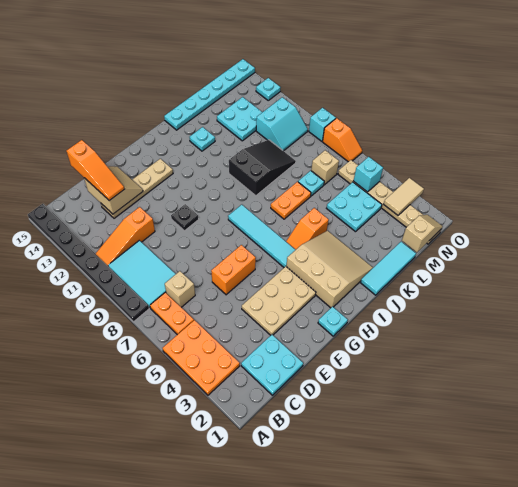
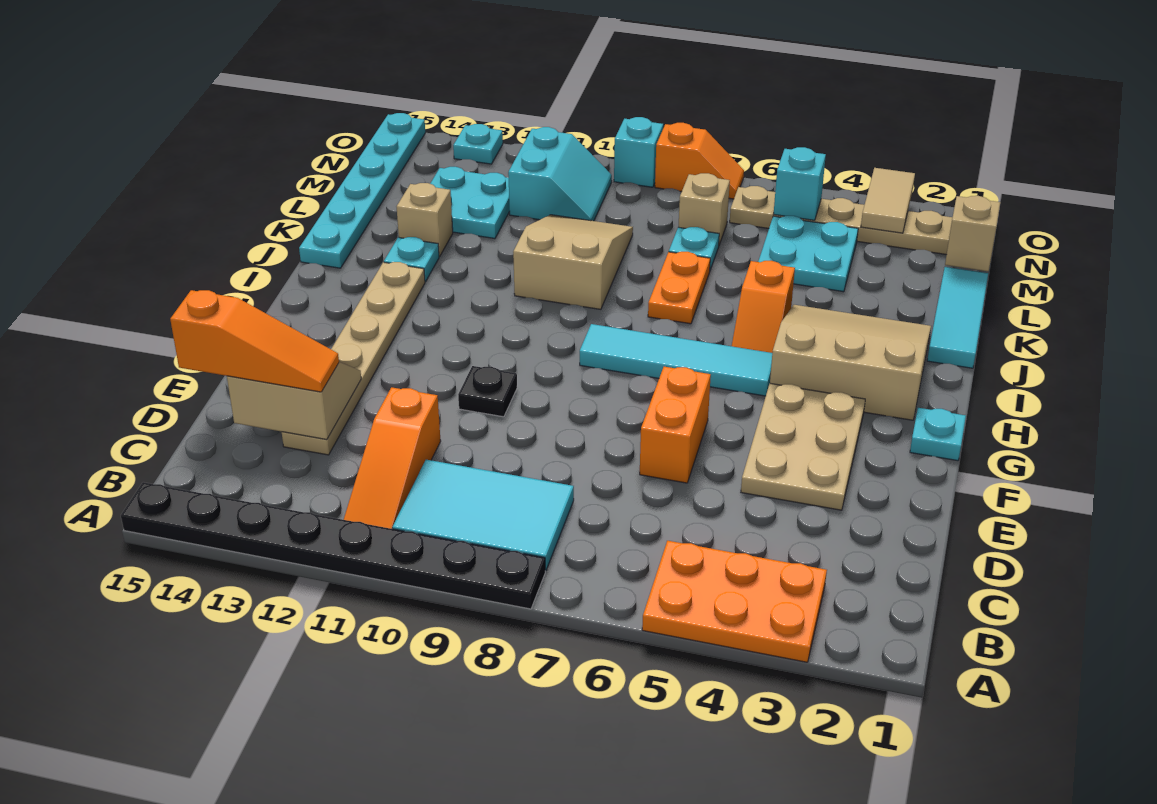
orange 1x2 plate [150,292,194,335] -> none
cyan 2x2 plate [241,335,303,395] -> none
tan 1x1 brick [165,271,195,307] -> tan 1x1 brick moved to [396,183,453,256]
tan 1x4 plate [101,159,173,218] -> tan 1x6 plate [282,262,425,455]
black 2x3 slope [229,140,296,196] -> tan 2x3 slope [513,215,633,309]

